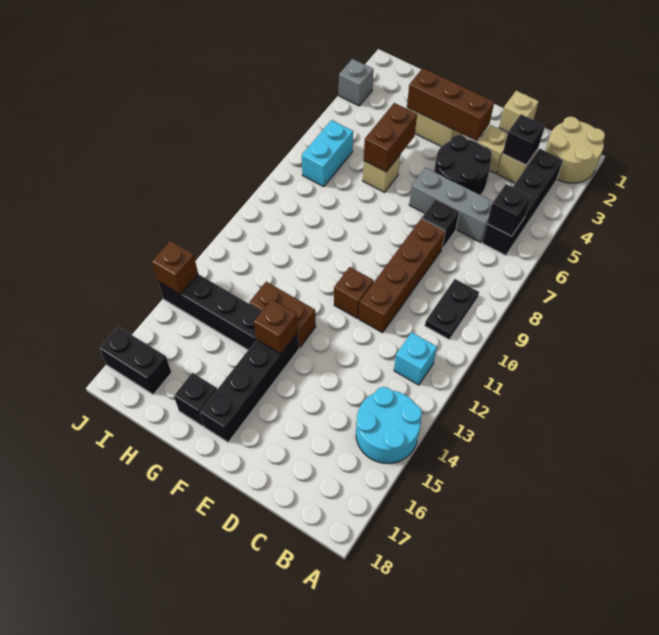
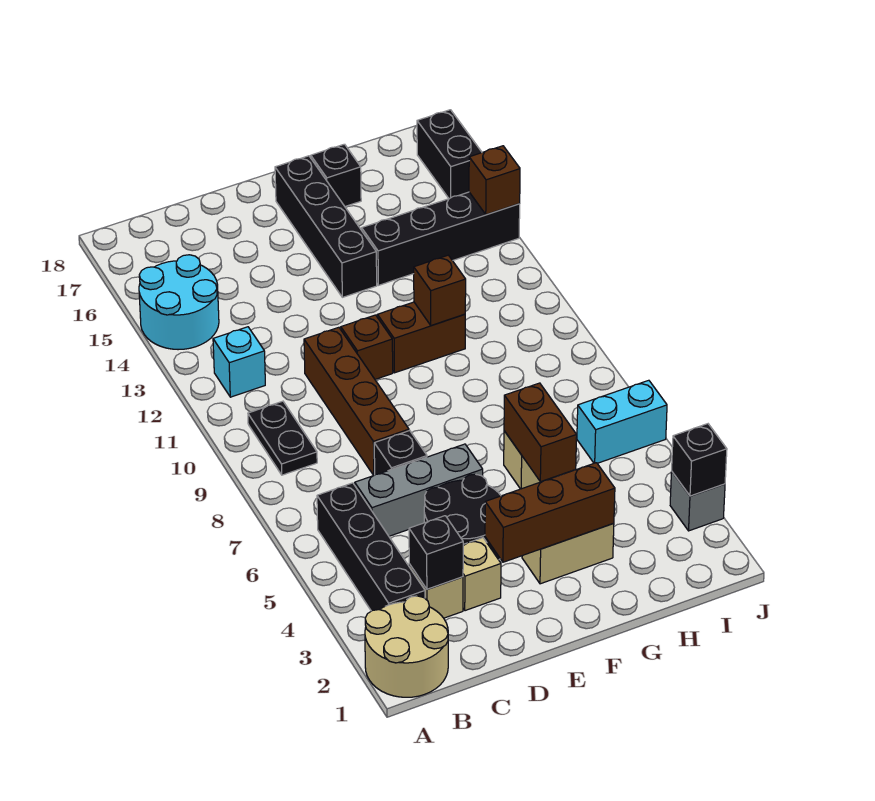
black 1x1 brick [487,184,531,236] -> black 1x1 brick moved to [672,424,727,496]
tan 1x1 brick [499,91,539,132] -> none
brown 1x2 brick [249,282,316,348] -> brown 1x2 brick moved to [377,302,465,373]
brown 1x1 brick [254,299,298,354] -> brown 1x1 brick moved to [414,255,466,326]
cyan 1x2 brick [302,120,353,187] -> cyan 1x2 brick turned to [577,380,667,463]
black 1x2 brick [99,327,171,395] -> black 1x2 brick turned to [417,110,482,199]

